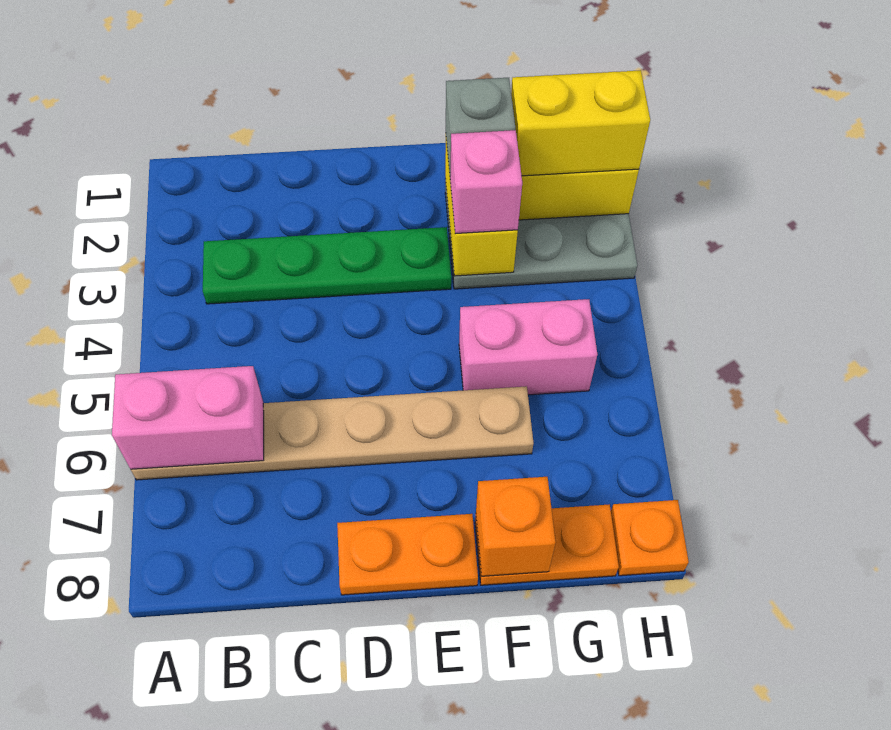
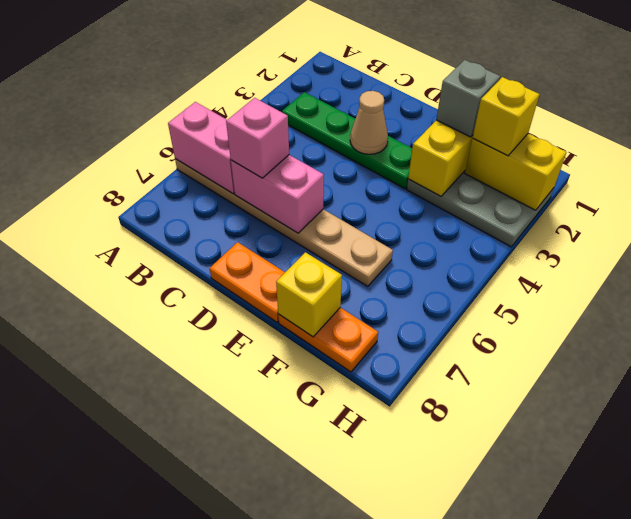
none -> tan 1x1 cone [350,91,388,154]
pink 1x1 brick [450,130,522,234] -> pink 1x1 brick moved to [226,98,289,178]
pink 1x2 brick [459,299,597,395] -> pink 1x2 brick moved to [231,155,324,233]
orange 1x1 brick [476,477,556,576] -> yellow 1x1 brick [276,252,342,337]
yellow 1x2 brick [511,70,650,176] -> yellow 1x1 brick [473,77,540,156]
orange 1x1 plate [611,500,689,576] -> none

